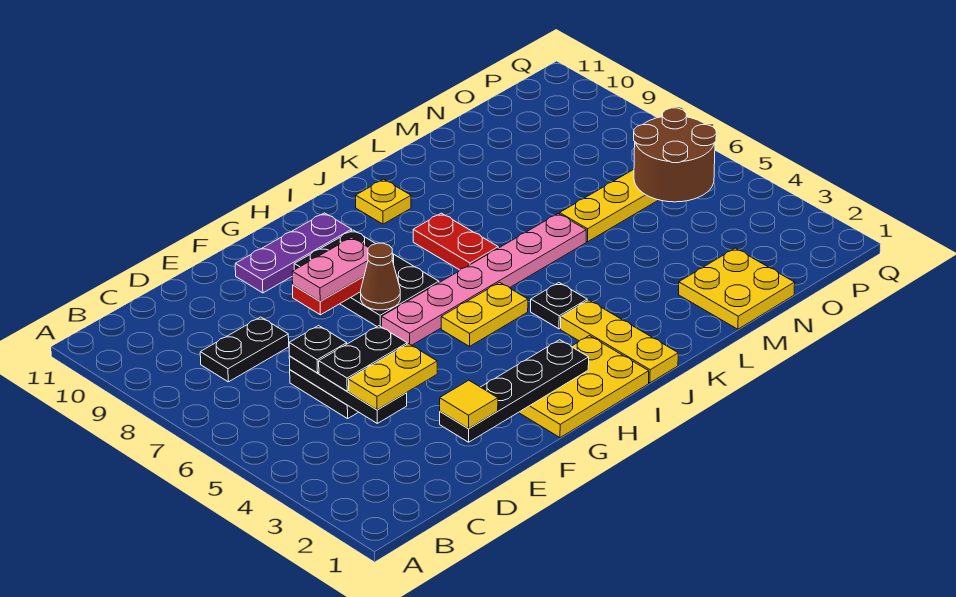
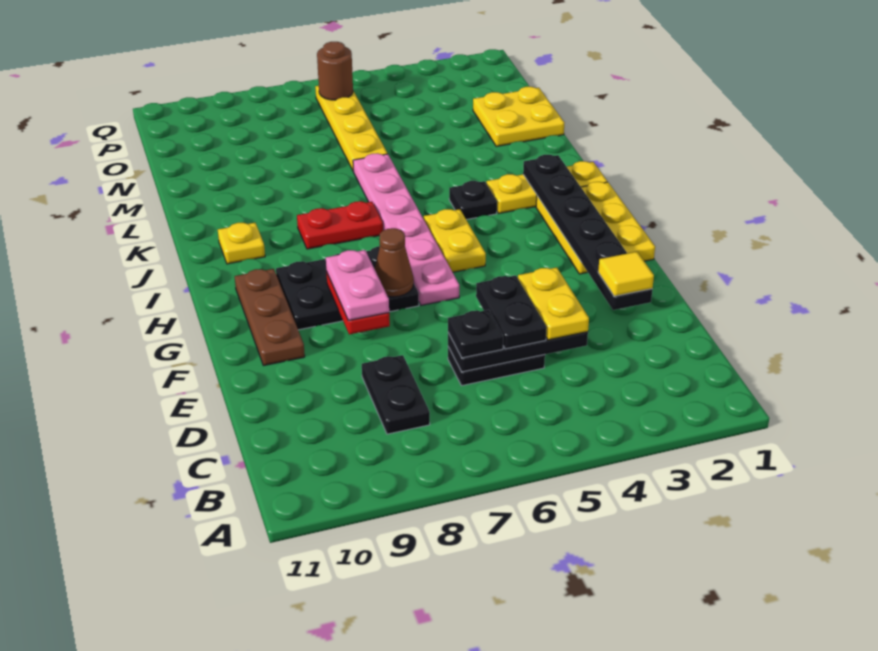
black 1x4 plate [440,340,589,442] -> black 1x6 plate [523,155,652,310]
purple 1x3 plate [235,213,352,293] -> brown 1x3 plate [235,269,305,366]
brown 2x2 round brick [634,108,716,202] -> brown 1x1 round brick [317,42,353,100]

